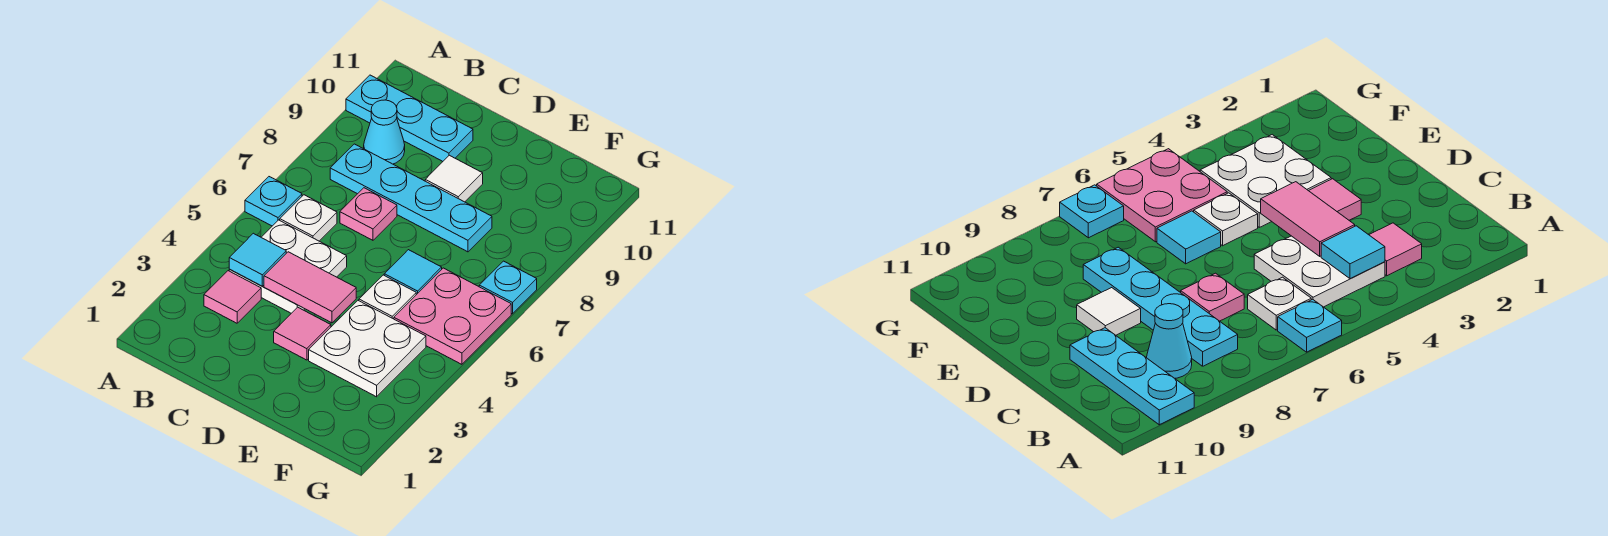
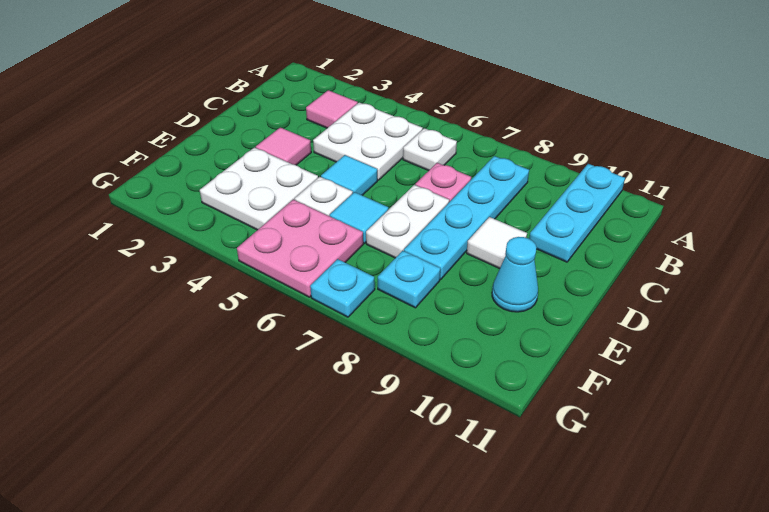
cyan 1x1 plate [245,177,302,226] -> cyan 1x1 plate moved to [378,251,440,308]
cyan 1x1 tile [229,233,286,286] -> cyan 1x1 tile moved to [321,155,377,195]
cyan 1x1 cone [364,100,405,164] -> cyan 1x1 cone moved to [492,237,538,312]
pink 1x2 tile [264,252,356,323] -> none
none -> white 1x2 plate [366,185,449,258]

